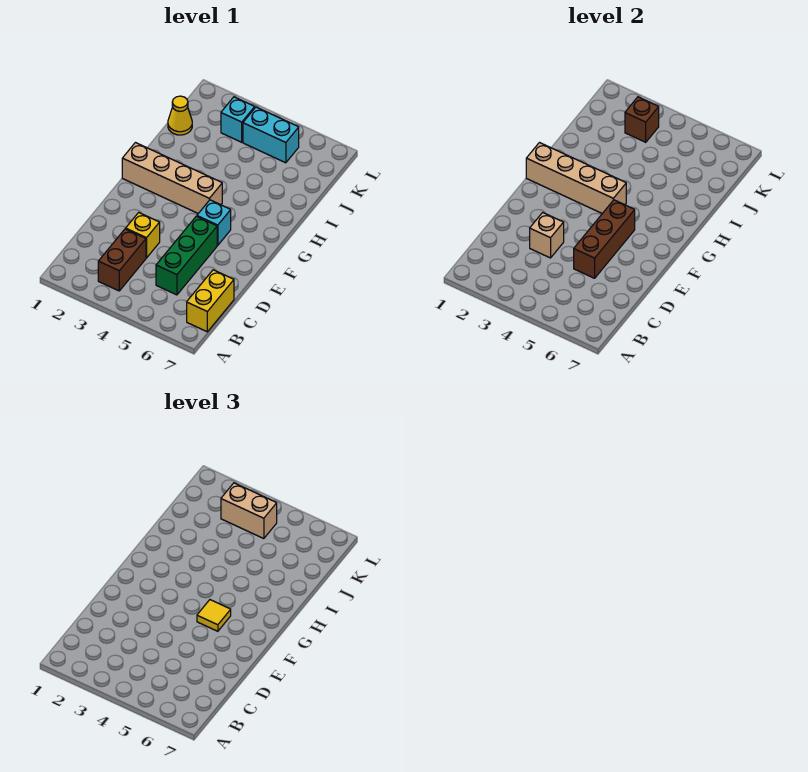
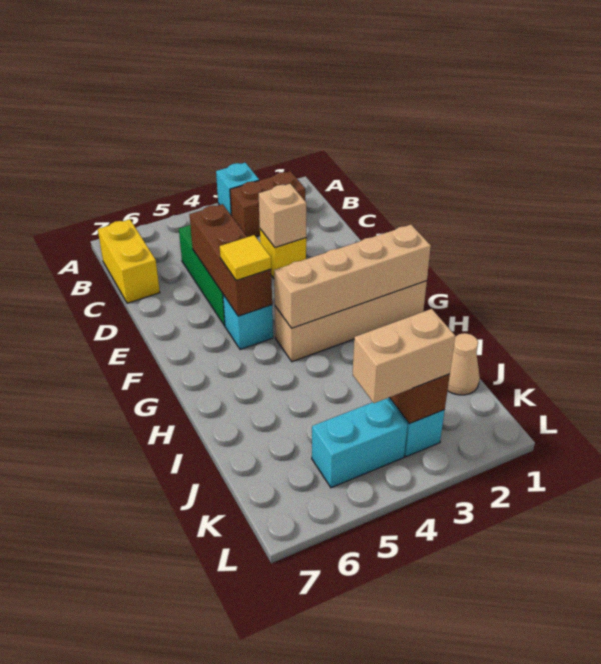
none -> cyan 1x1 brick [216,163,259,214]
brown 1x2 brick [98,229,146,291] -> brown 1x2 brick turned to [230,171,305,237]
yellow 1x1 cone [168,96,192,135] -> tan 1x1 cone [448,333,480,395]

